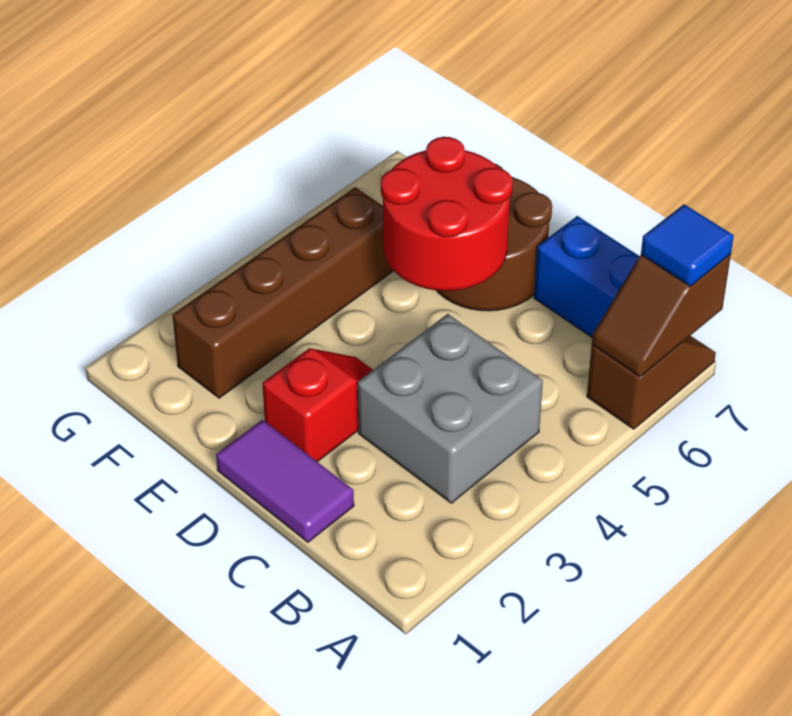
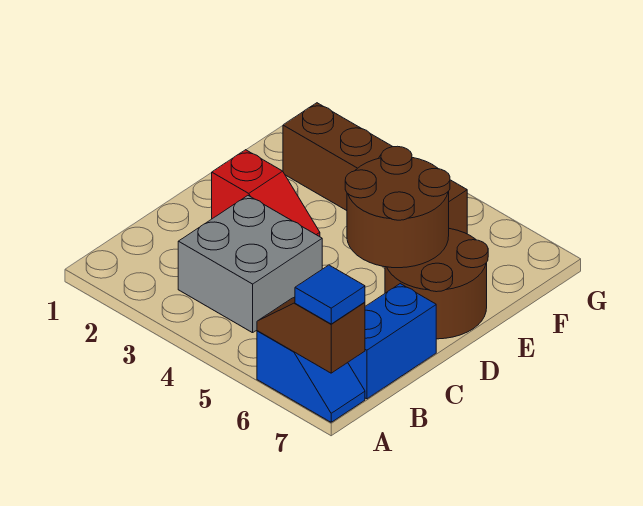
brown 1x2 slope [587,336,716,429] -> blue 1x2 slope [257,331,365,422]
purple 1x2 tile [216,420,354,542] -> none
red 2x2 round brick [381,137,513,291] -> brown 2x2 round brick [345,146,450,268]

